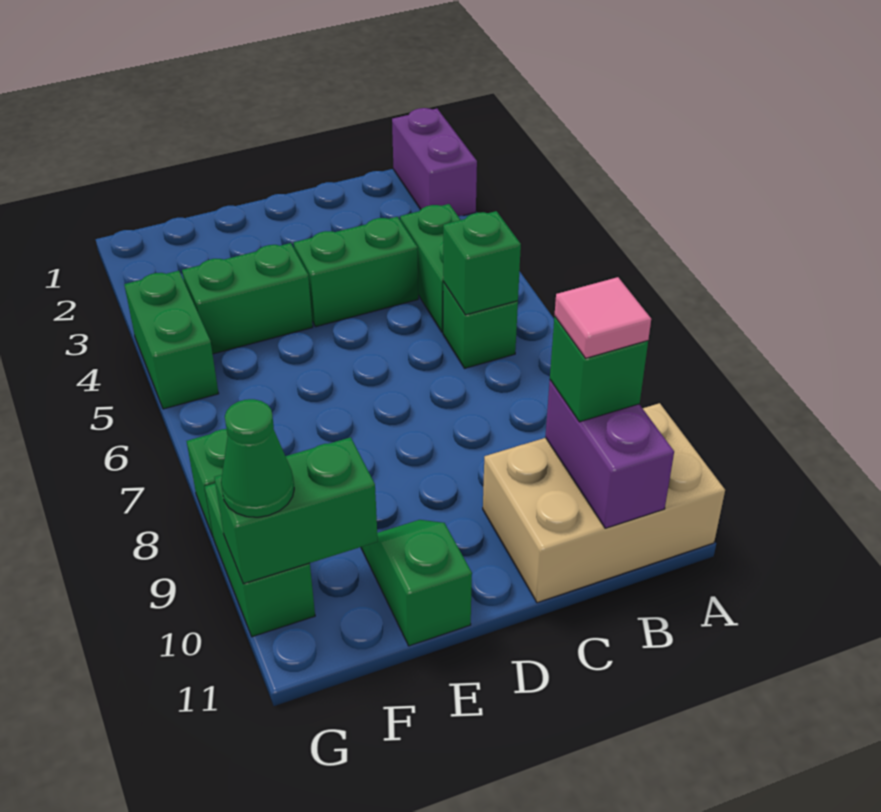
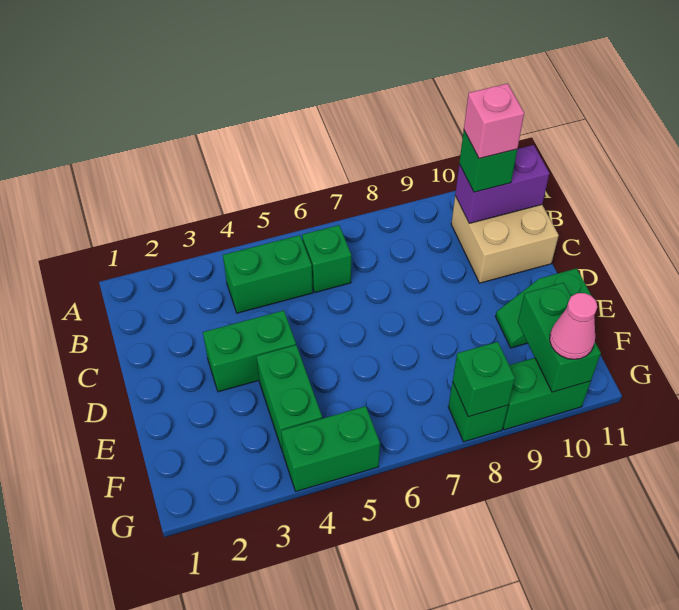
purple 1x2 brick [392,108,477,216] -> none
tan 2x3 brick [483,403,725,603] -> tan 2x2 brick [451,196,559,283]
green 1x1 brick [443,211,521,315] -> green 1x1 brick moved to [453,342,515,417]
pink 1x1 tile [554,277,651,358] -> pink 1x1 brick [464,83,524,159]
green 1x2 brick [294,217,418,327] -> green 1x2 brick turned to [203,310,296,392]
green 1x1 cone [221,399,294,517] -> pink 1x1 cone [550,293,597,359]

